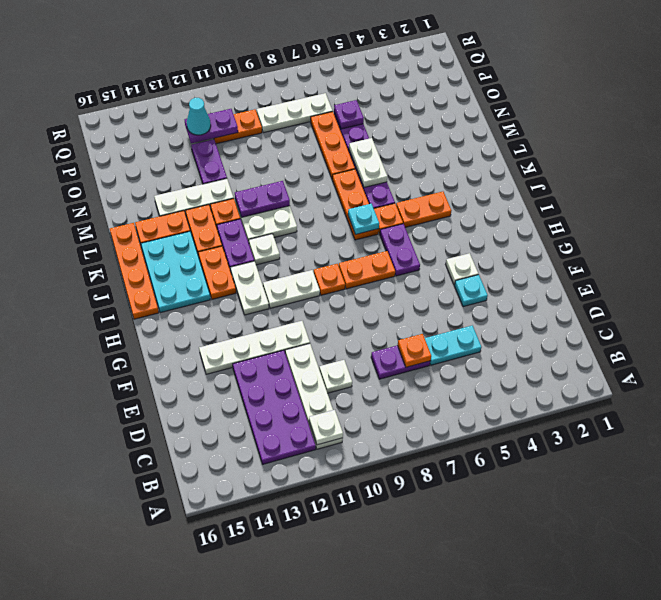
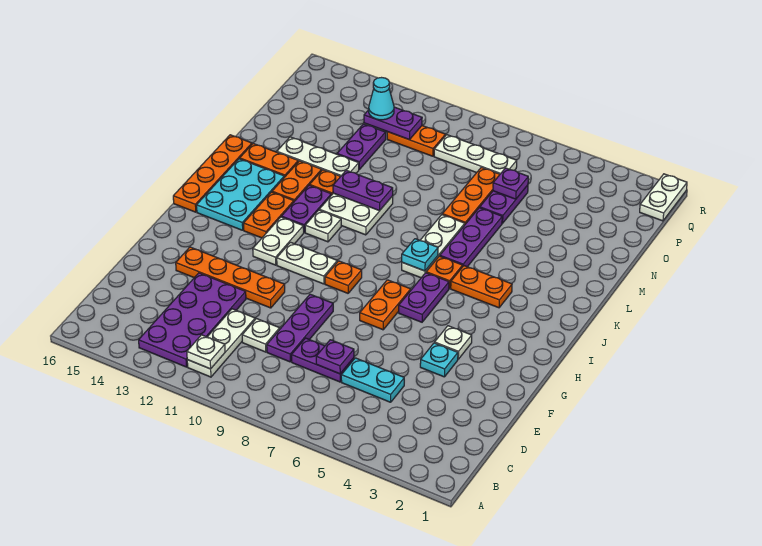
white 1x4 plate [285,344,343,449] -> white 1x3 plate [187,309,255,377]
orange 1x1 plate [398,334,431,367] -> purple 1x1 plate [316,340,354,374]
none -> purple 1x3 plate [267,294,333,362]
white 1x4 plate [199,321,310,374] -> orange 1x4 plate [176,247,285,308]
orange 1x2 plate [339,251,395,289] -> orange 1x2 plate turned to [360,280,411,330]
orange 1x3 plate [332,169,379,240] -> white 1x3 plate [402,215,465,278]
white 1x2 plate [349,138,387,187] -> white 1x2 plate moved to [640,174,687,221]

